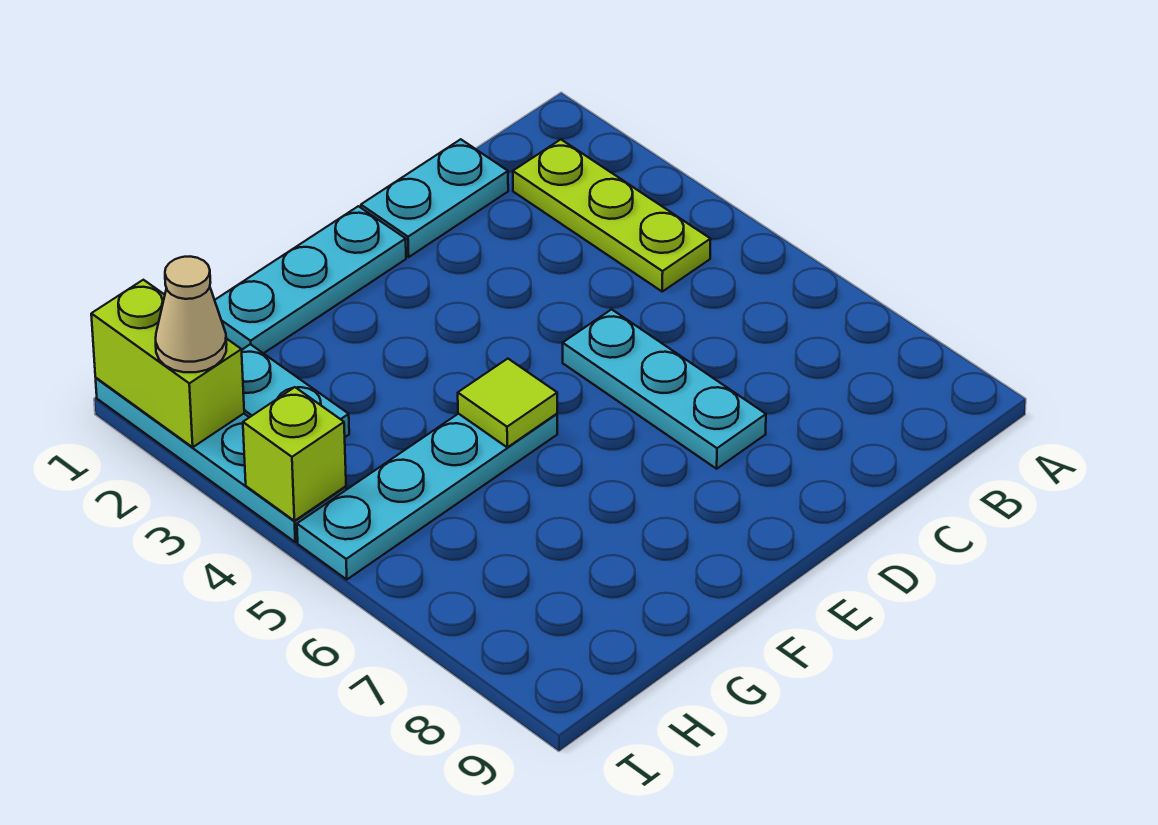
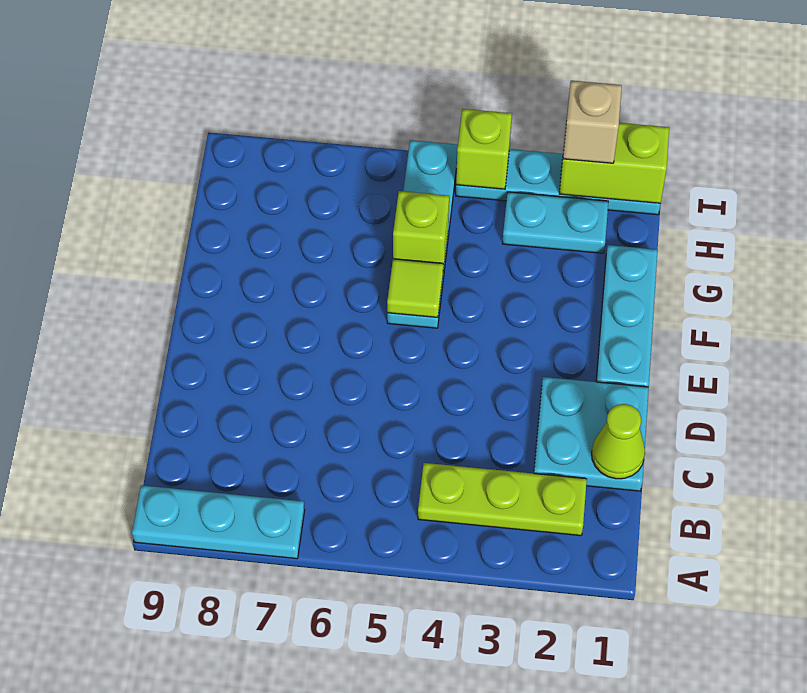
cyan 1x2 plate [361,139,508,257] -> cyan 2x2 plate [534,377,649,491]
none -> lime 1x1 cone [592,404,645,479]
cyan 1x3 plate [563,309,766,469] -> cyan 1x3 plate moved to [132,485,305,559]
none -> lime 1x1 brick [393,191,449,270]
tan 1x1 cone [156,257,227,372] -> tan 1x1 brick [563,81,622,163]

